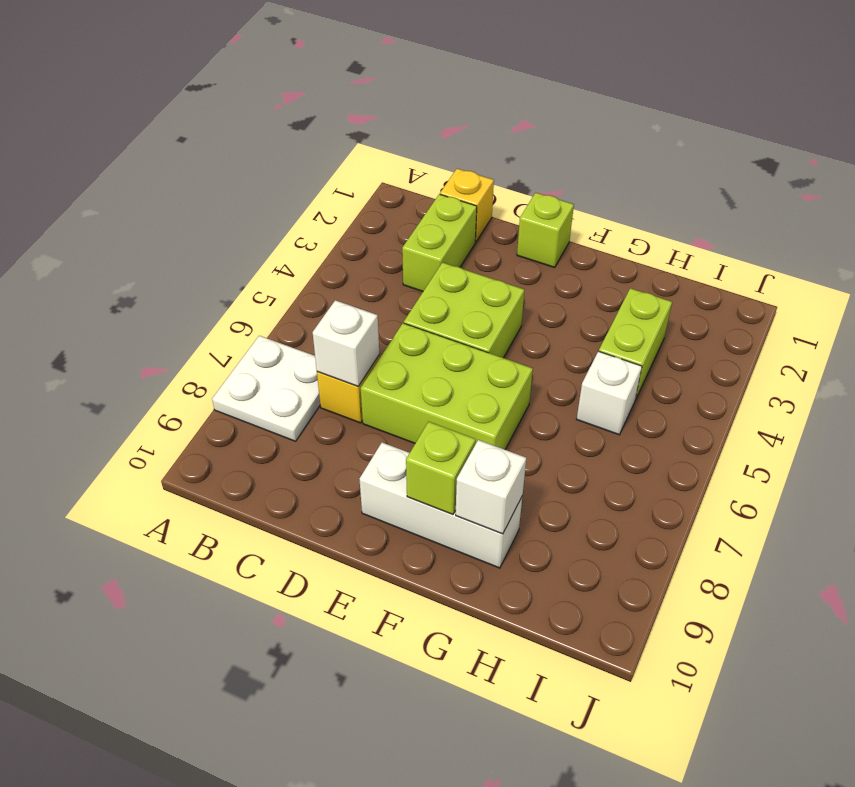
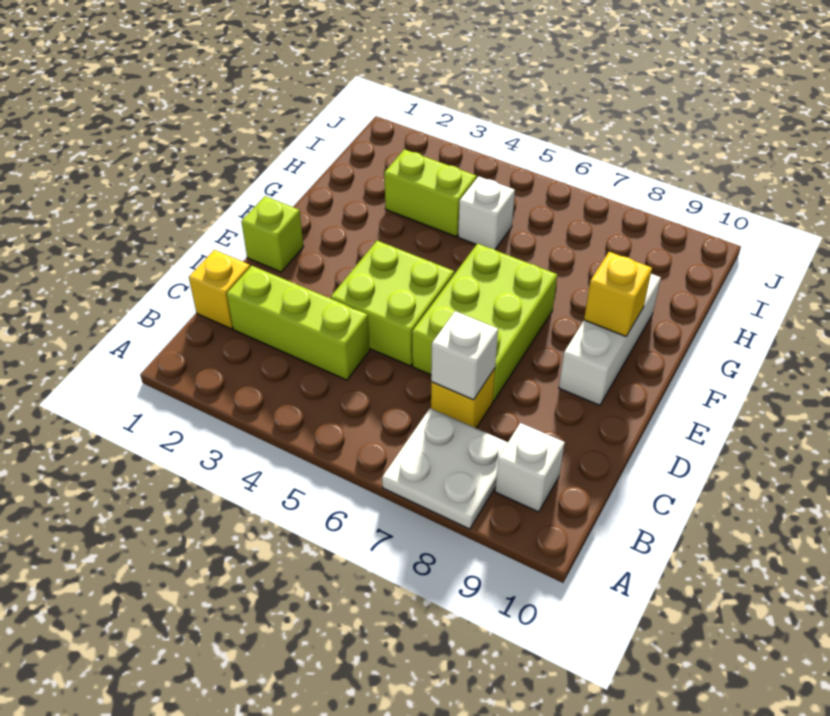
lime 1x2 brick [402,194,477,291] -> lime 1x3 brick [227,266,370,380]
lime 1x1 brick [406,422,476,515] -> yellow 1x1 brick [584,252,652,336]
white 1x1 brick [456,440,526,534] -> white 1x1 brick moved to [495,423,565,512]

